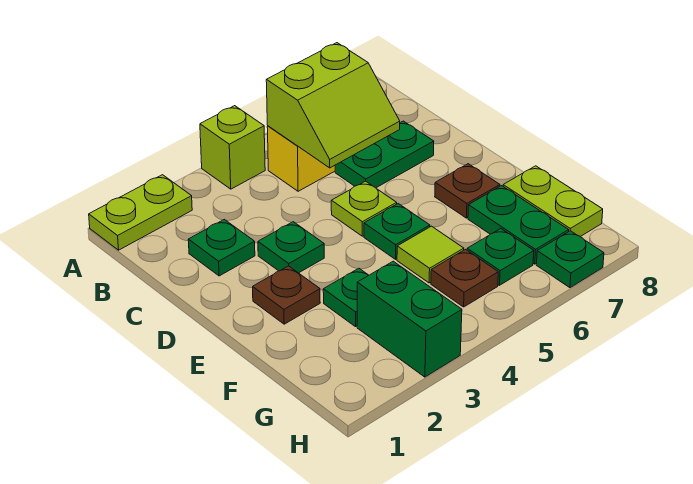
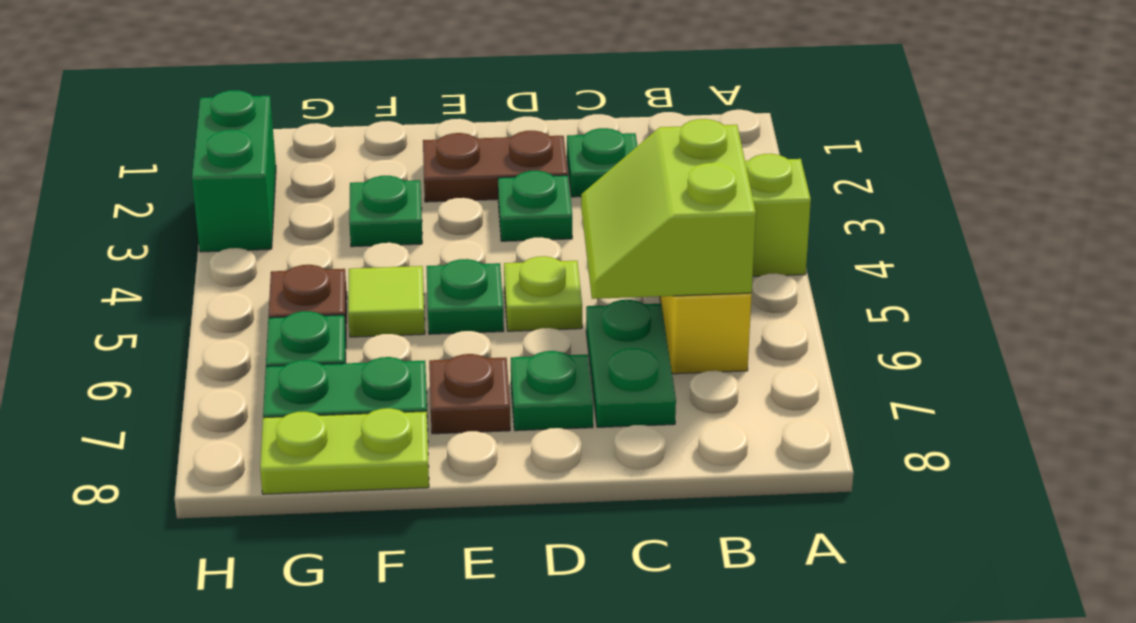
lime 1x2 plate [89,175,192,250] -> none
brown 1x1 plate [253,266,320,324] -> brown 1x2 plate [423,131,568,202]
green 1x2 brick [357,261,462,377] -> green 1x2 brick turned to [192,90,276,252]
green 1x1 plate [536,231,604,288] -> green 1x1 plate moved to [511,351,593,431]

